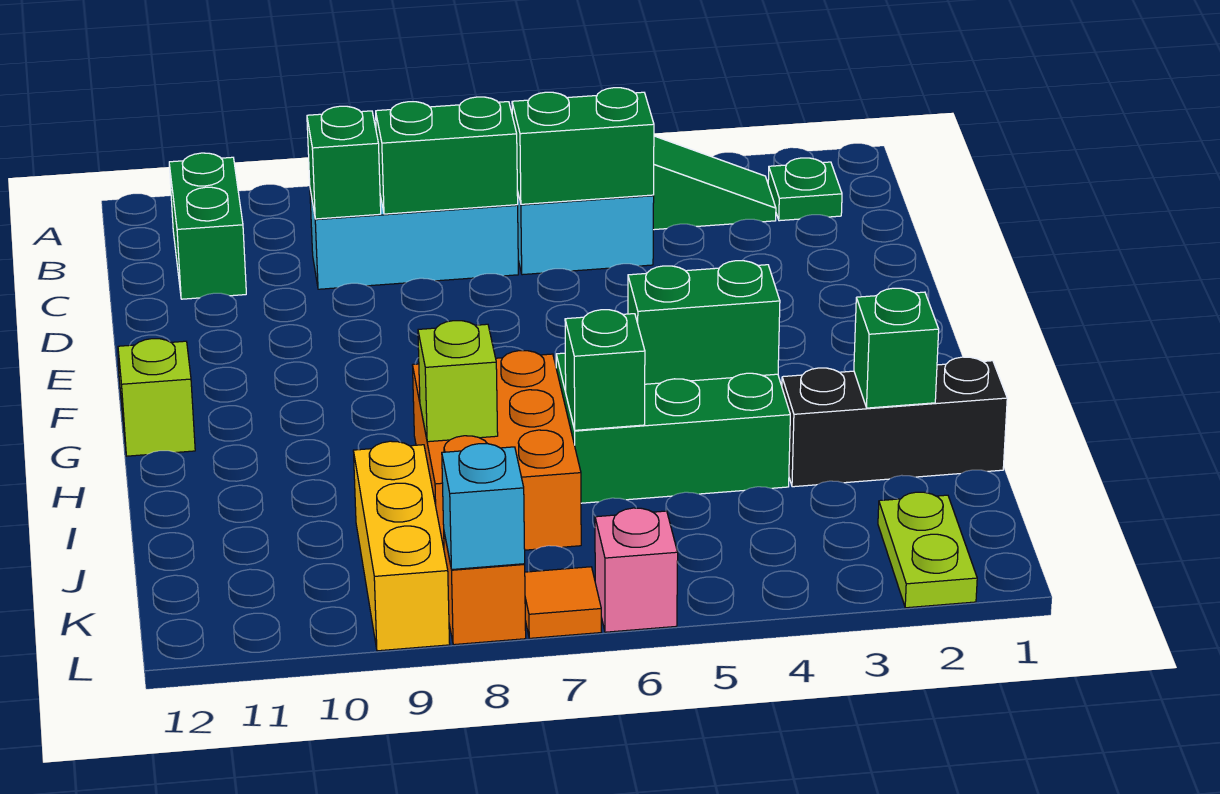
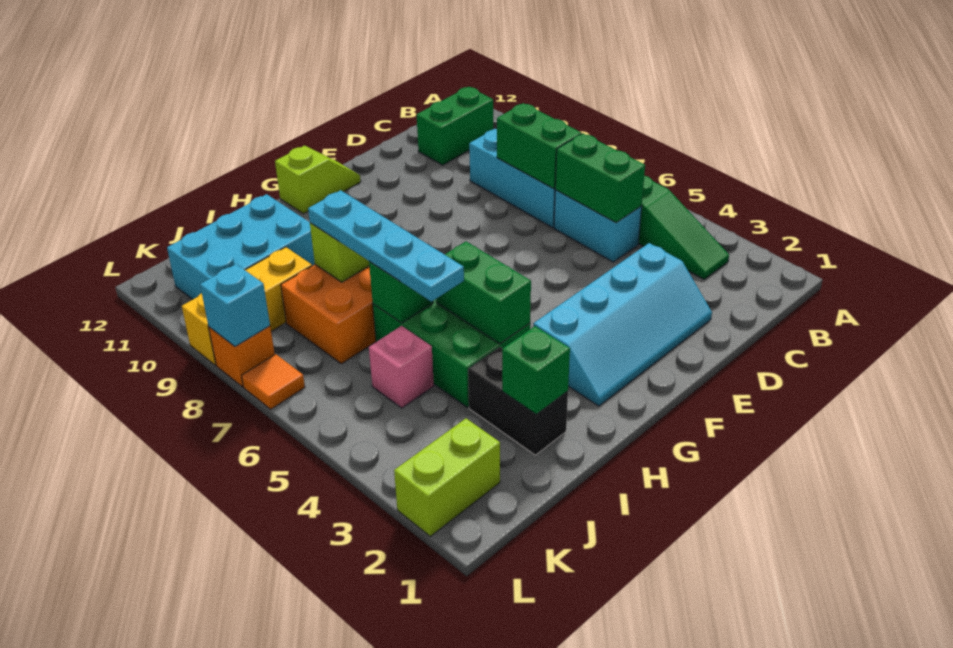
green 1x1 plate [768,158,842,221] -> none
green 1x1 brick [307,106,381,219] -> none
none -> cyan 2x4 slope [533,243,712,406]
black 1x3 brick [782,357,1007,487] -> black 1x2 brick [468,347,568,455]
none -> cyan 1x4 plate [308,190,464,302]
none -> cyan 2x3 brick [167,194,315,299]
lime 1x2 plate [878,492,977,608] -> lime 1x2 brick [394,418,500,536]
pink 1x1 brick [595,508,678,632] -> pink 1x1 brick moved to [369,326,434,408]

